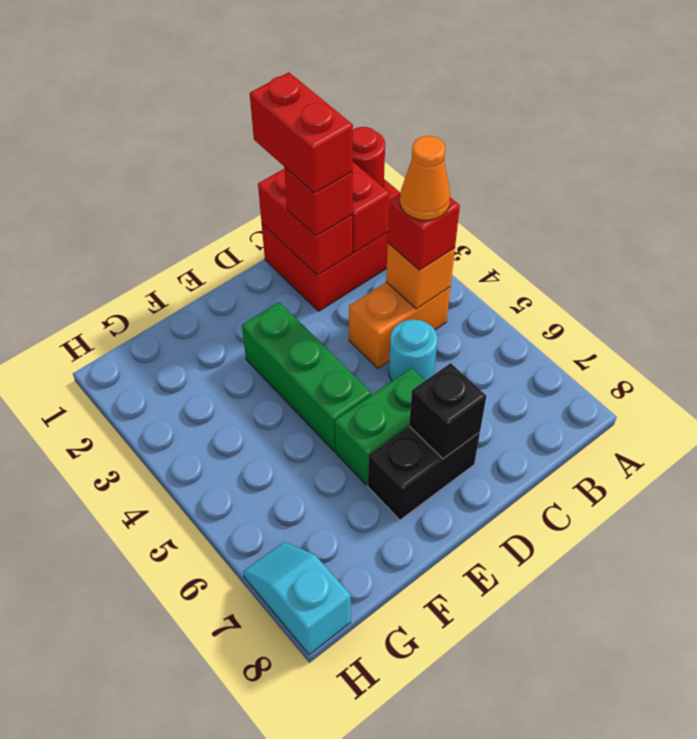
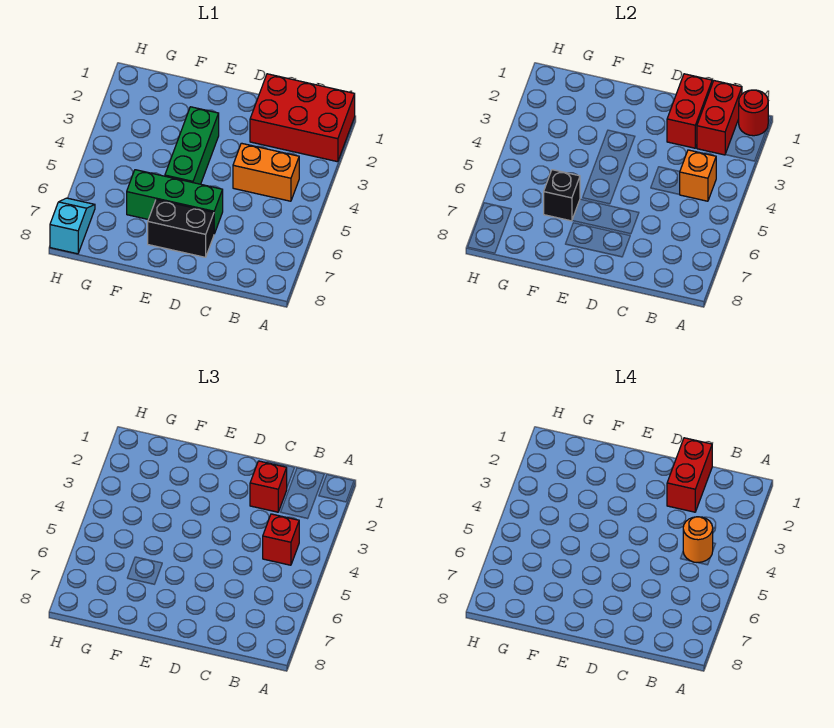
orange 1x1 cone [400,136,450,220] -> orange 1x1 round brick [683,517,713,562]
cyan 1x1 round brick [389,320,438,381] -> none
green 1x2 brick [335,368,425,485] -> green 1x3 brick [127,170,223,234]
black 1x1 brick [409,363,486,459] -> black 1x1 brick moved to [544,170,580,221]

